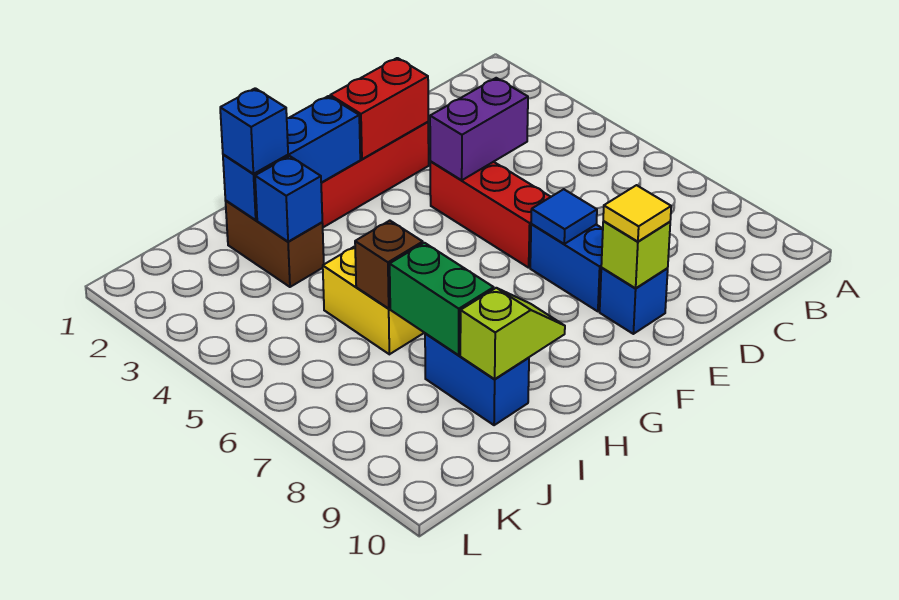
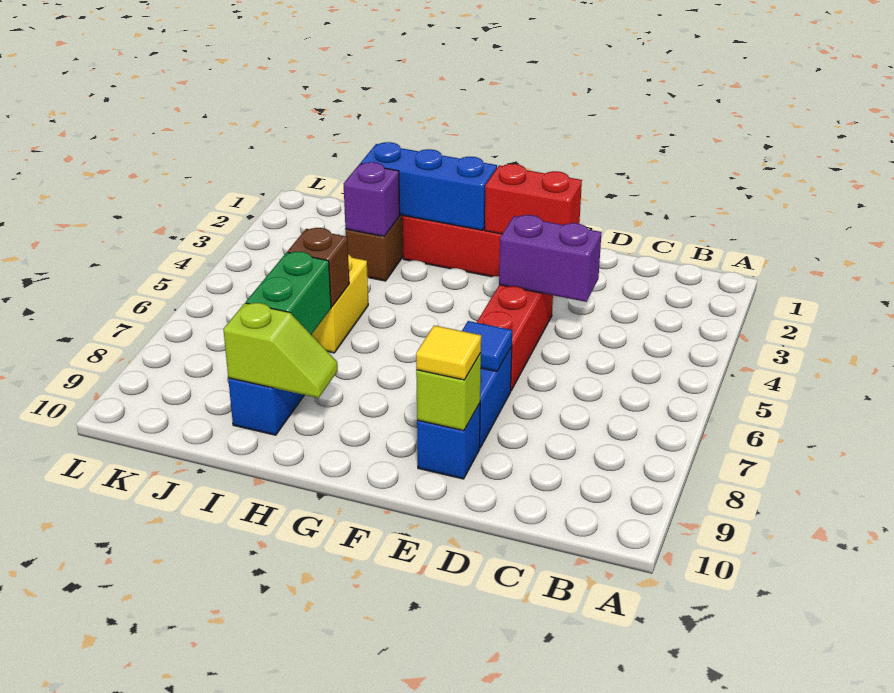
blue 1x1 brick [220,88,288,174] -> none
blue 1x1 brick [255,156,322,242] -> purple 1x1 brick [343,162,400,236]

